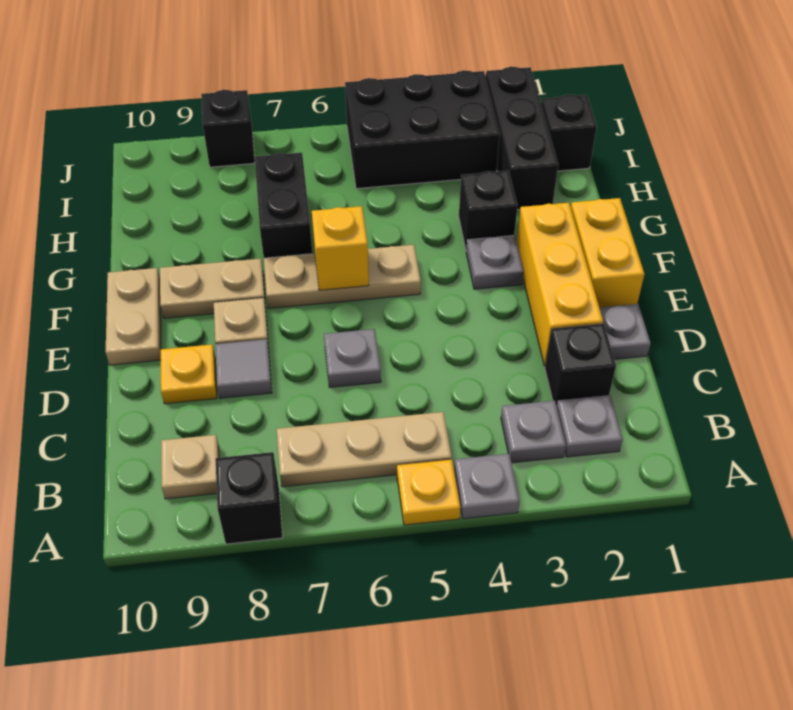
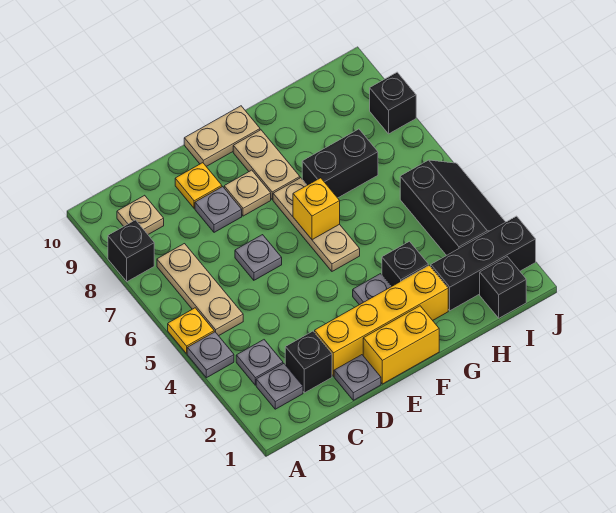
yellow 1x3 brick [517,203,603,366] -> yellow 1x4 brick [315,265,448,376]
grey 1x1 tile [215,339,272,398] -> grey 1x1 plate [195,187,242,232]
black 2x3 brick [345,70,500,189] -> black 2x3 slope [400,160,505,255]

